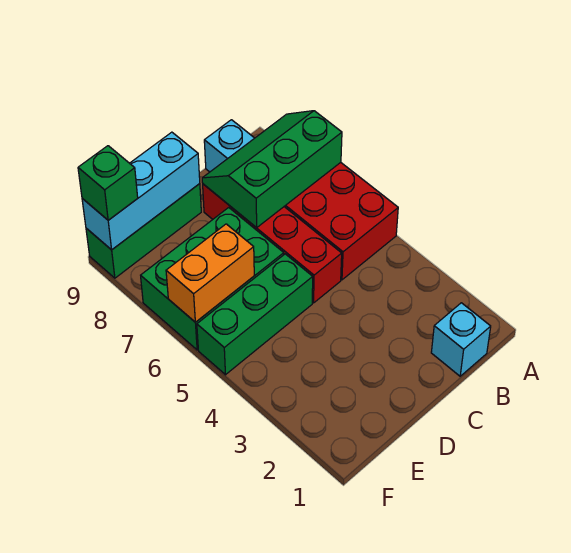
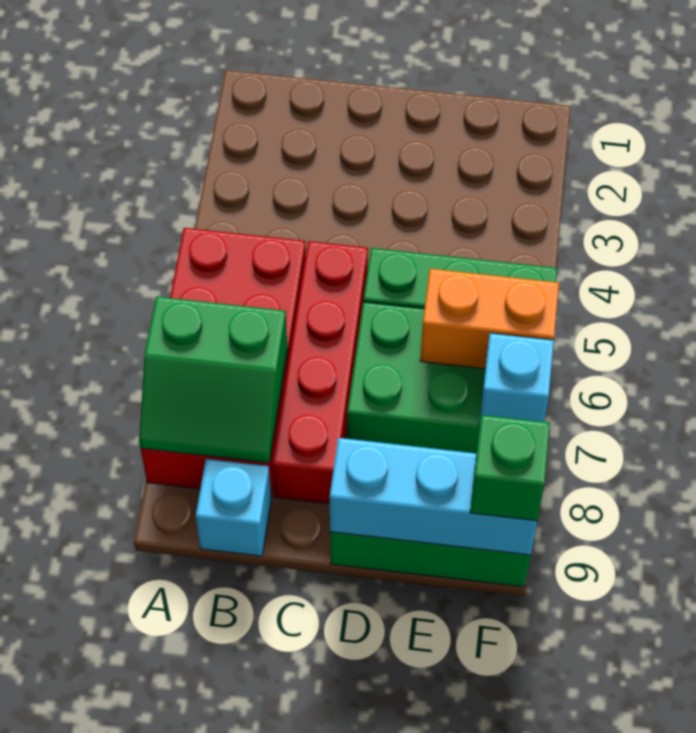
green 2x3 slope [202,111,342,228] -> green 2x2 slope [139,296,288,463]
cyan 1x1 brick [431,303,491,376] -> cyan 1x1 brick moved to [479,333,554,427]

